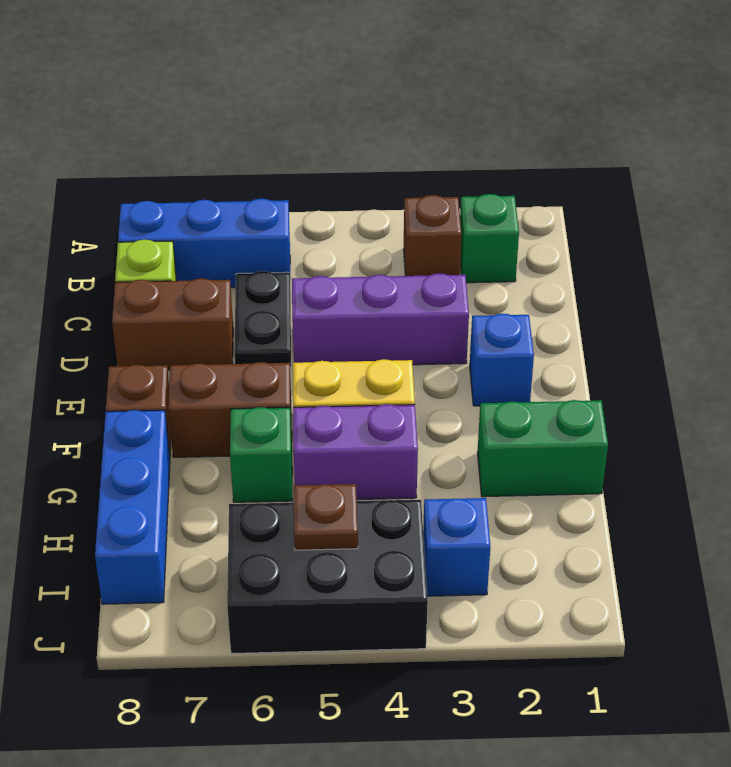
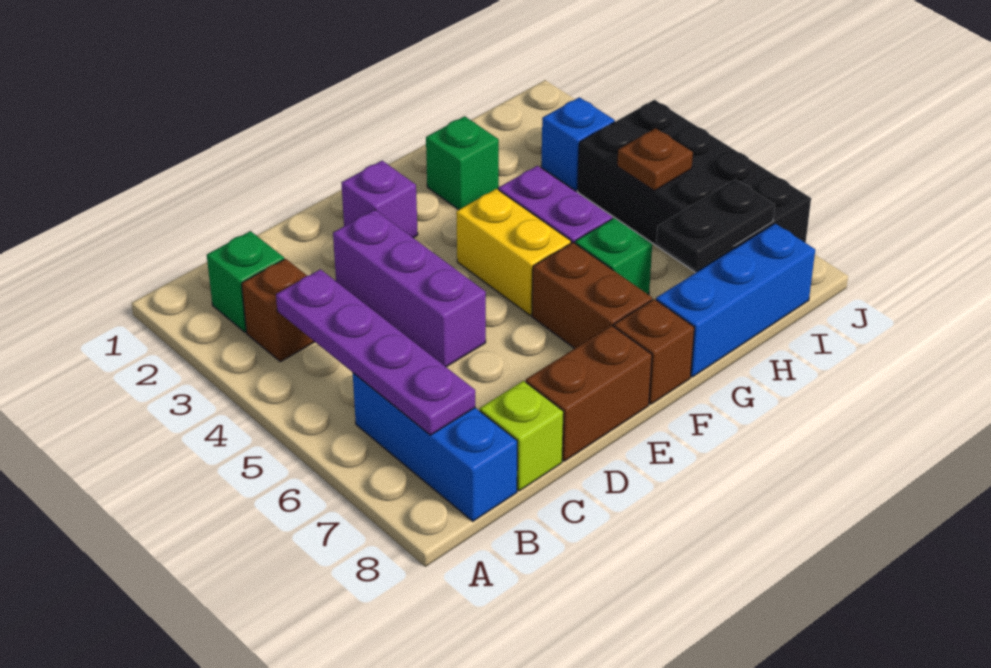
none -> purple 1x4 plate [276,269,475,435]
black 1x2 plate [234,271,291,367] -> black 1x2 plate moved to [656,179,775,270]
brown 1x2 brick [112,278,233,370] -> brown 1x2 brick turned to [526,326,652,461]
blue 1x1 brick [470,314,534,406] -> purple 1x1 brick [341,161,418,238]
green 1x2 brick [477,400,608,497] -> green 1x1 brick [426,116,499,210]
black 2x3 brick [227,500,428,654] -> black 2x4 brick [578,100,811,272]

